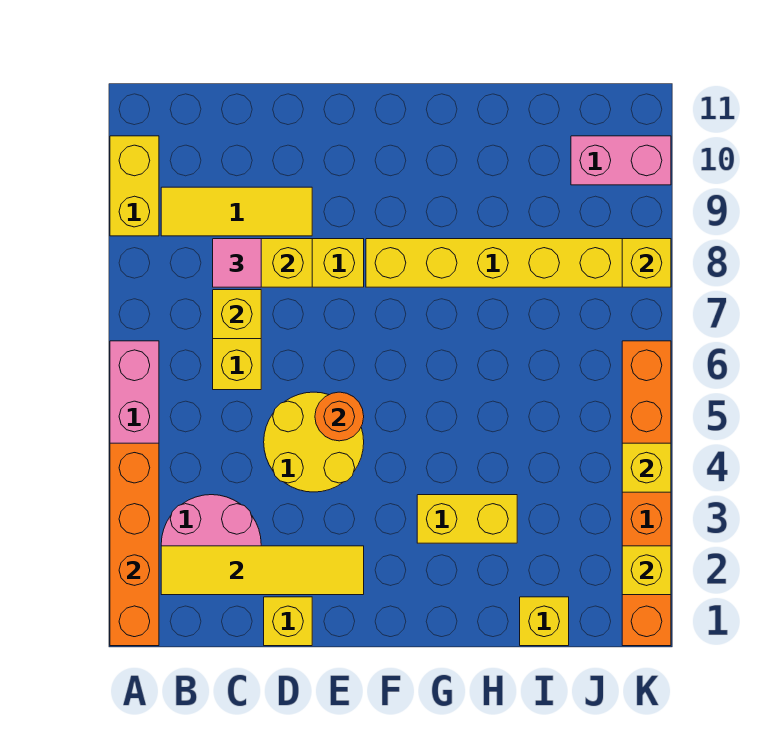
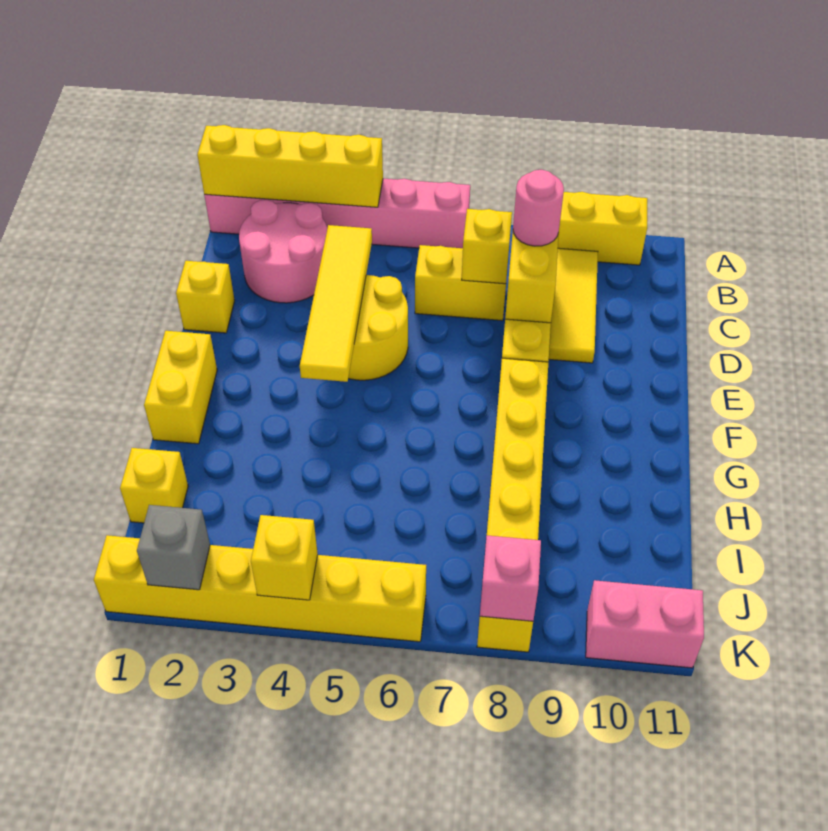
orange 1x4 brick [110,443,159,646] -> yellow 1x4 brick [197,125,383,207]
yellow 1x4 tile [161,546,364,595] -> yellow 1x4 tile moved to [300,225,372,382]
pink 1x1 tile [213,239,261,287] -> pink 1x1 round brick [513,170,564,246]
orange 1x1 round brick [315,392,364,441] -> none
yellow 1x2 brick [417,495,517,543] -> yellow 1x2 brick moved to [144,331,217,444]
pink 1x2 brick [571,136,671,185] -> pink 1x2 brick turned to [586,580,704,668]
orange 1x6 brick [622,341,671,646] -> yellow 1x6 brick [94,535,426,642]
yellow 1x1 brick [622,546,671,595] -> grey 1x1 brick [137,505,210,590]
yellow 1x1 brick [622,239,671,287] -> pink 1x1 brick [480,535,541,621]

